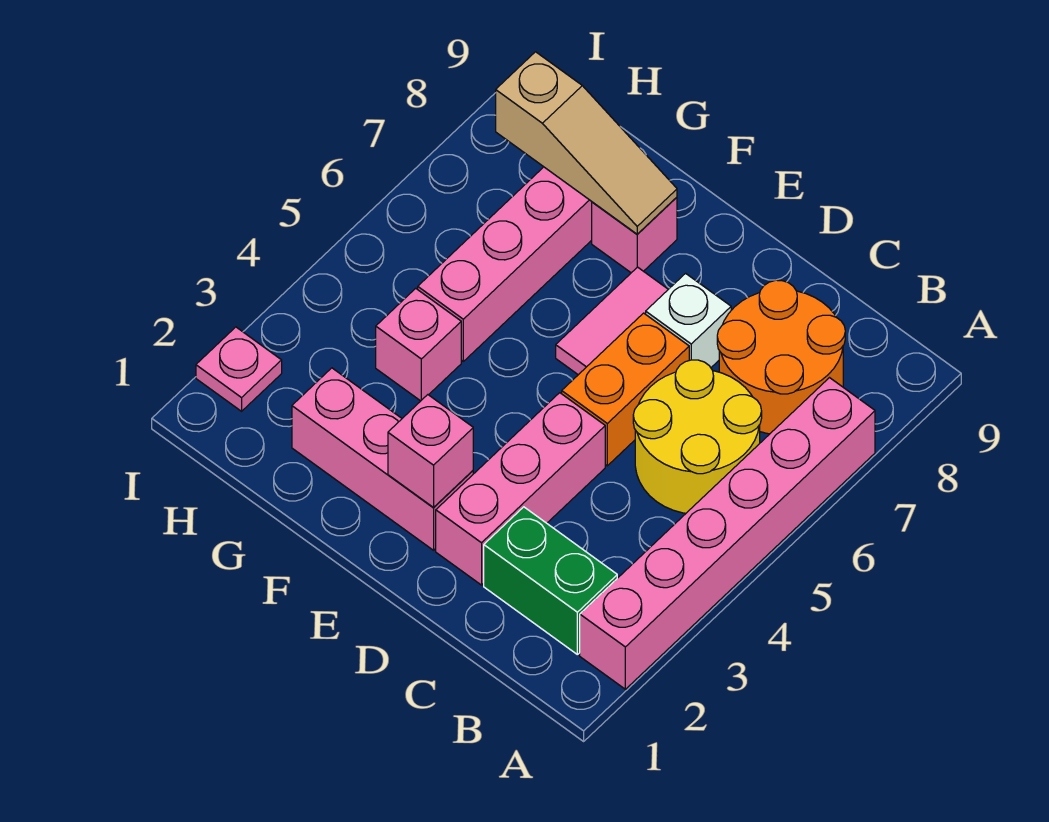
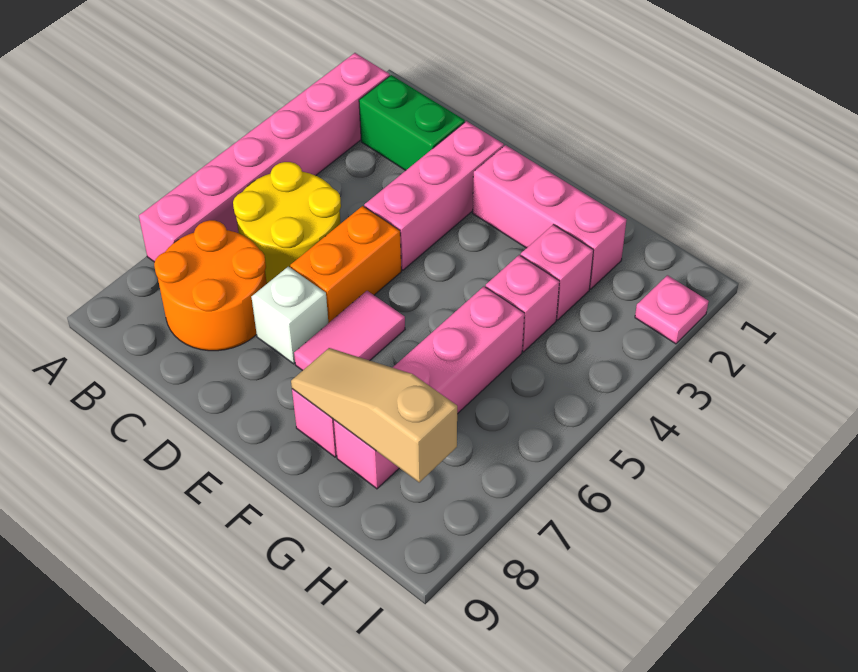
pink 1x1 brick [388,395,473,507] -> pink 1x1 brick moved to [521,224,593,320]

